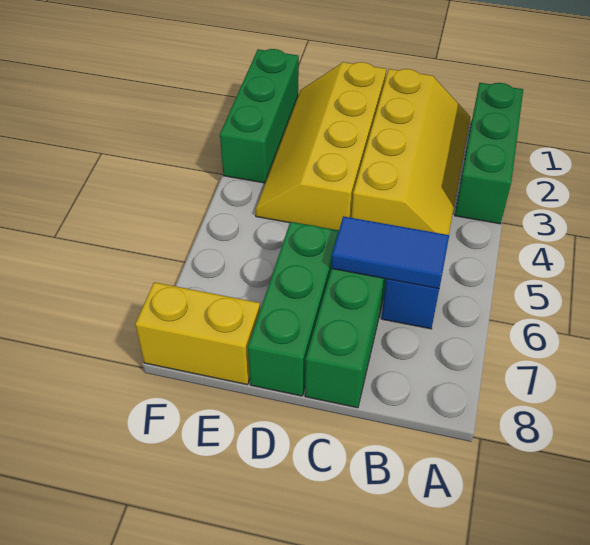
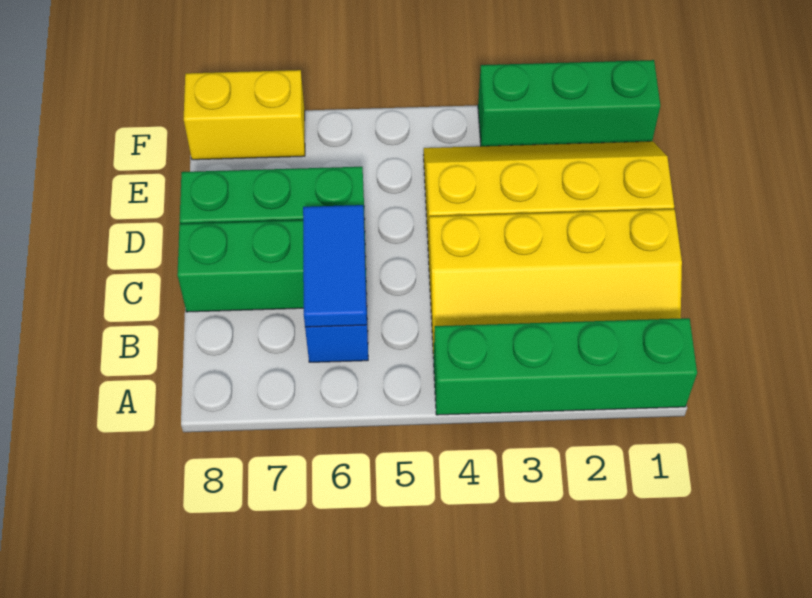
green 1x3 brick [455,83,523,224] -> green 1x4 brick [433,318,697,415]
yellow 1x2 brick [135,282,260,385] -> yellow 1x2 brick turned to [184,70,305,160]

